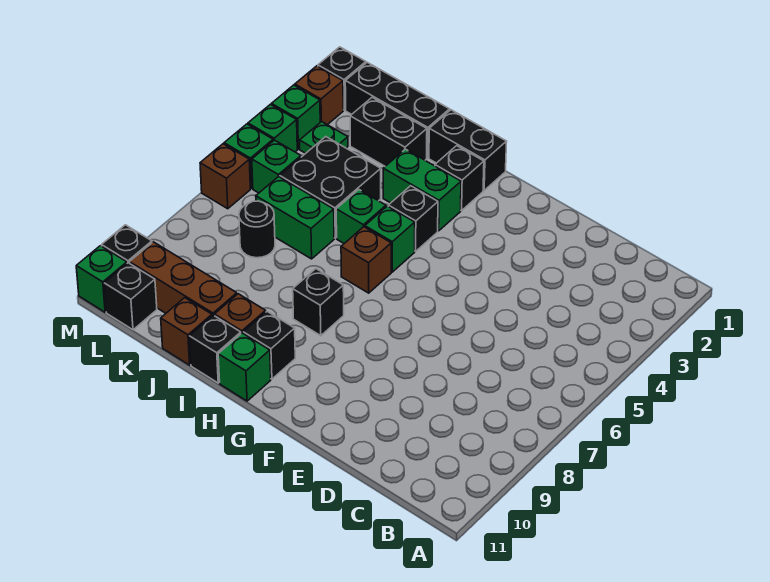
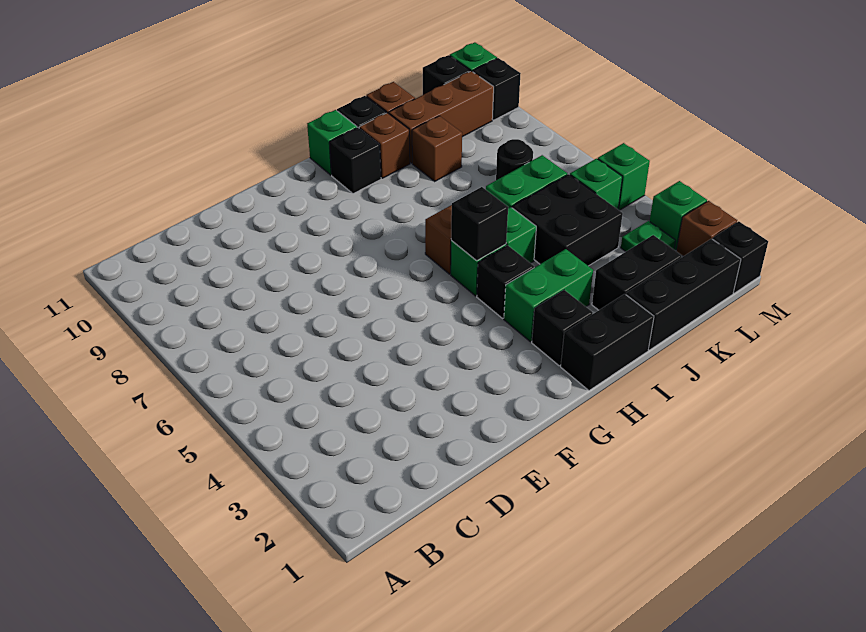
black 1x1 brick [293,269,344,336] -> black 1x1 brick moved to [451,187,508,261]
green 1x1 brick [248,104,297,152] -> none
brown 1x1 brick [200,144,250,209] -> brown 1x1 brick moved to [412,116,462,181]

